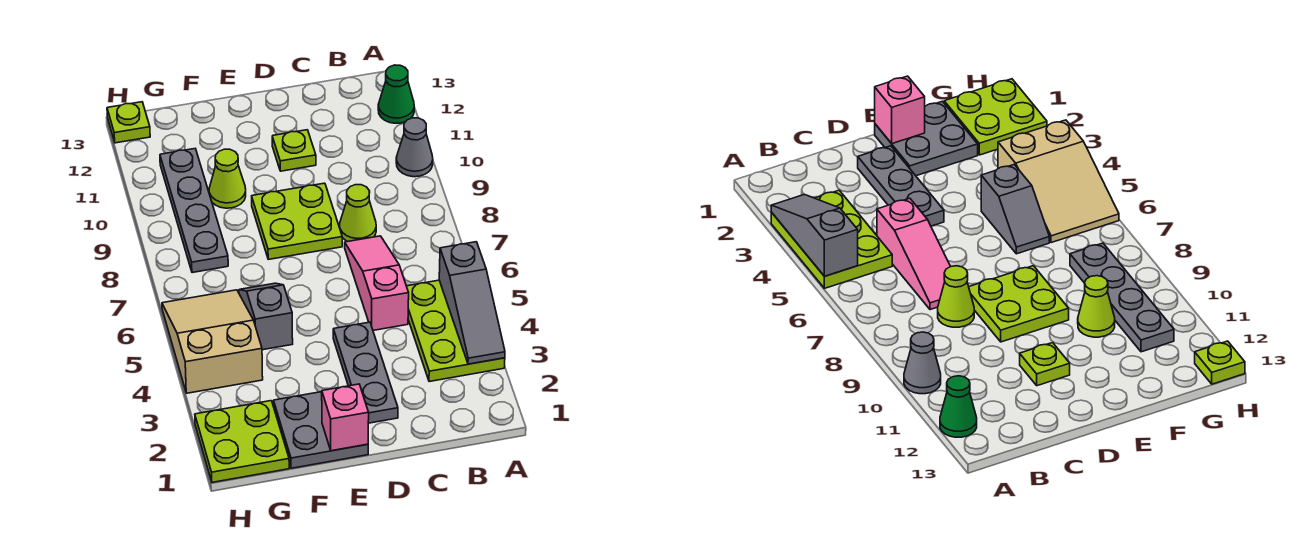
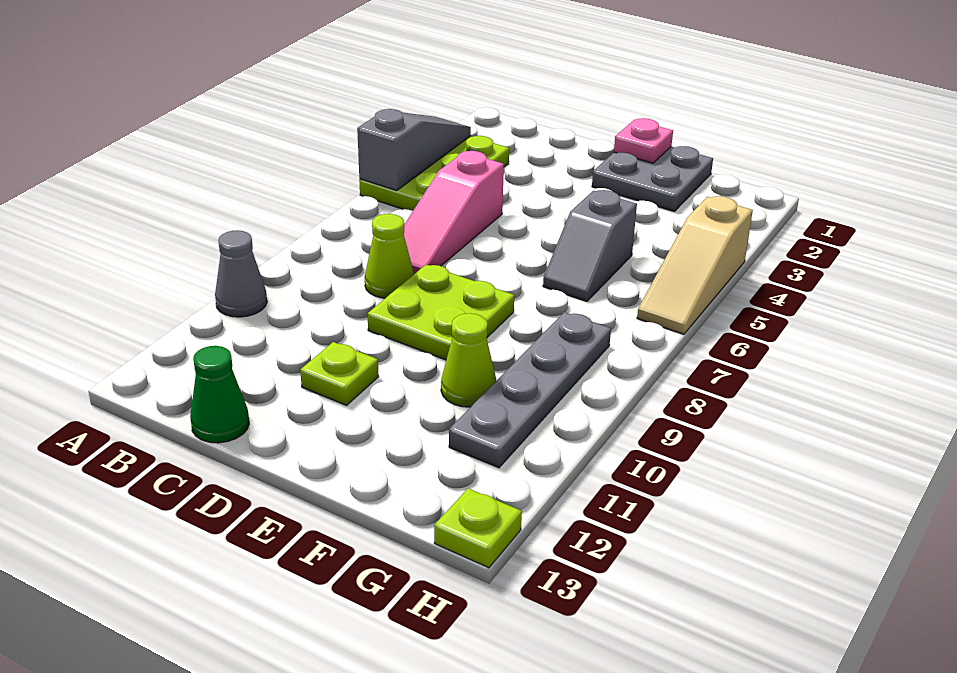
green 1x1 cone [378,65,414,123] -> green 1x1 cone moved to [190,346,249,443]
grey 1x3 plate [333,322,398,423] -> none
pink 1x1 brick [322,384,369,451] -> pink 1x1 plate [614,118,673,163]
lime 2x2 plate [195,401,289,482] -> none
tan 2x3 slope [162,290,263,393] -> tan 1x3 slope [637,196,753,334]

